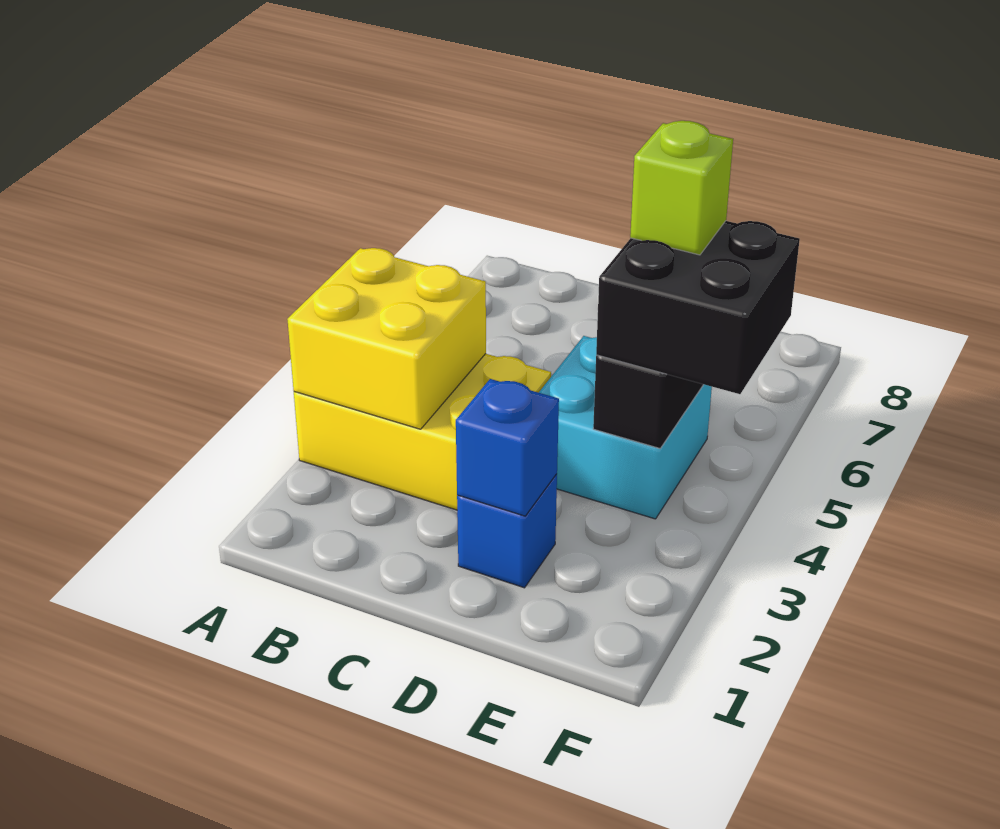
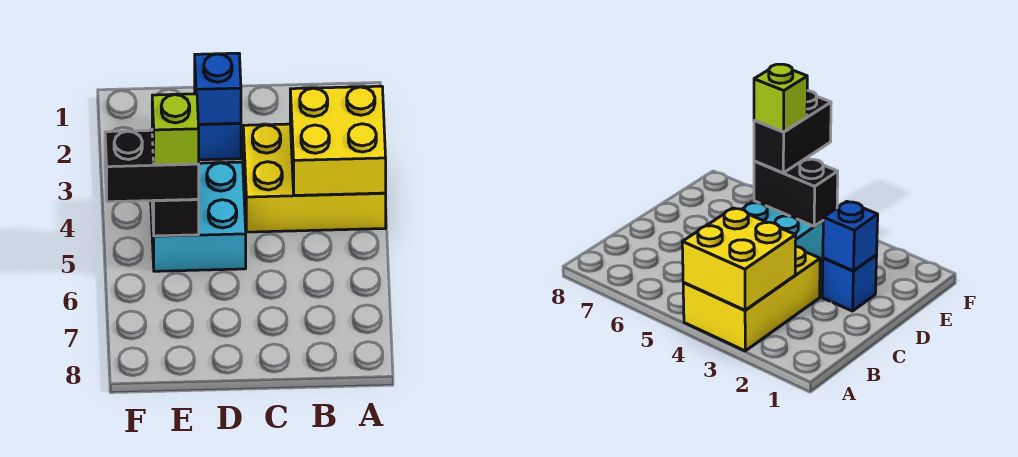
black 2x2 brick [596,221,800,394] -> black 1x2 brick [105,130,199,202]

